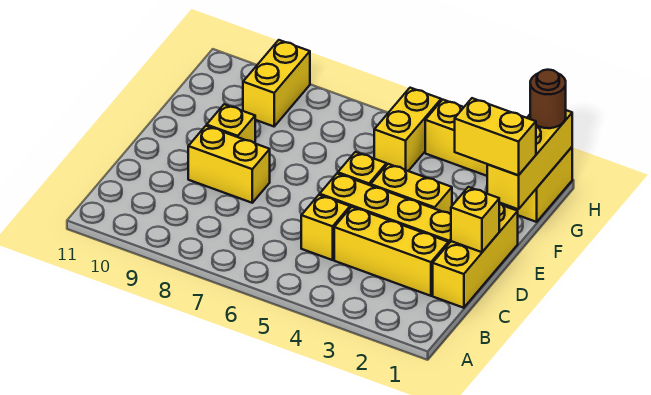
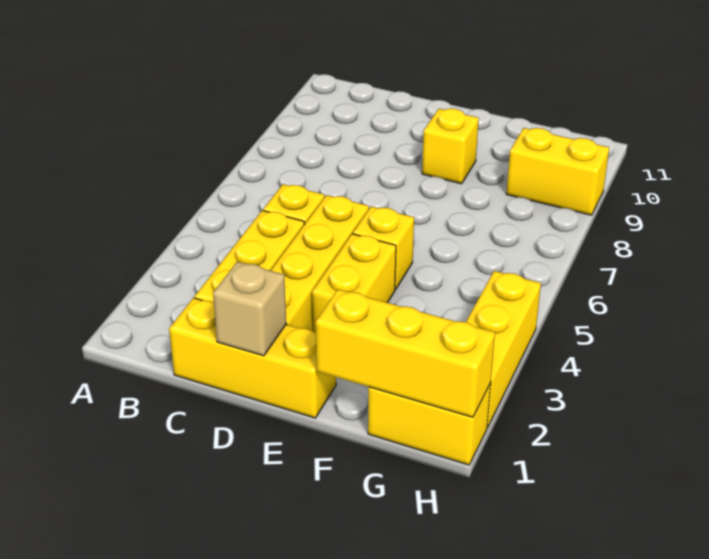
yellow 1x1 brick [451,187,499,252] -> tan 1x1 brick [213,262,286,356]
yellow 1x2 brick [188,126,270,203] -> none
yellow 1x2 brick [455,98,536,175] -> none
yellow 1x2 brick [374,88,441,171] -> none
brown 1x1 round brick [530,70,566,128] -> none

